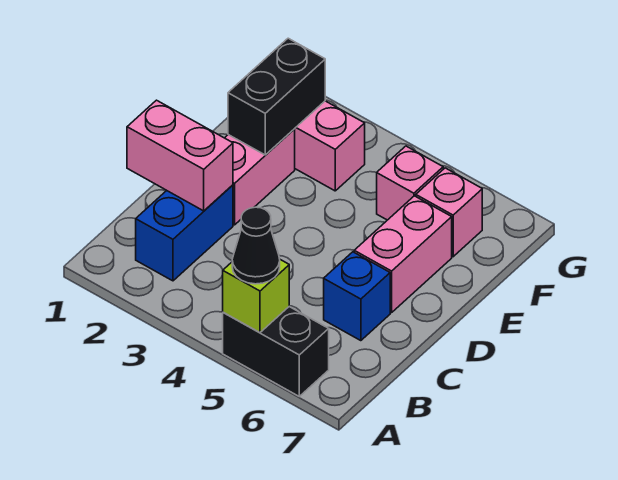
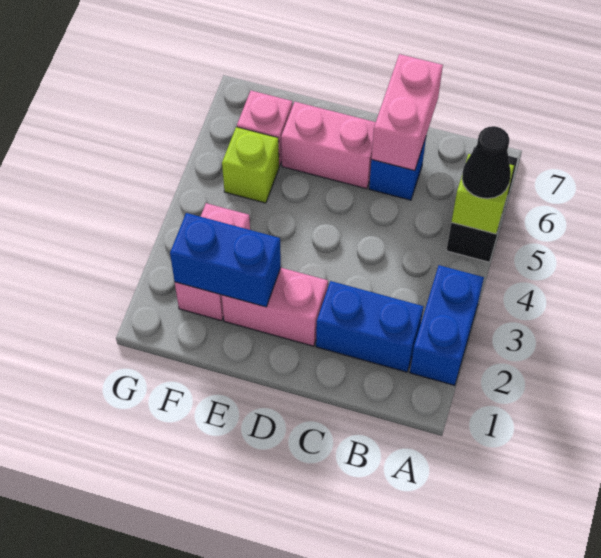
none -> blue 1x2 brick [410,265,484,385]
pink 1x2 brick [127,100,233,211] -> pink 1x2 brick moved to [371,54,443,171]
black 1x2 brick [228,38,325,155] -> blue 1x2 brick [170,213,281,307]
pink 1x1 brick [377,146,443,220] -> lime 1x1 brick [222,127,279,203]

